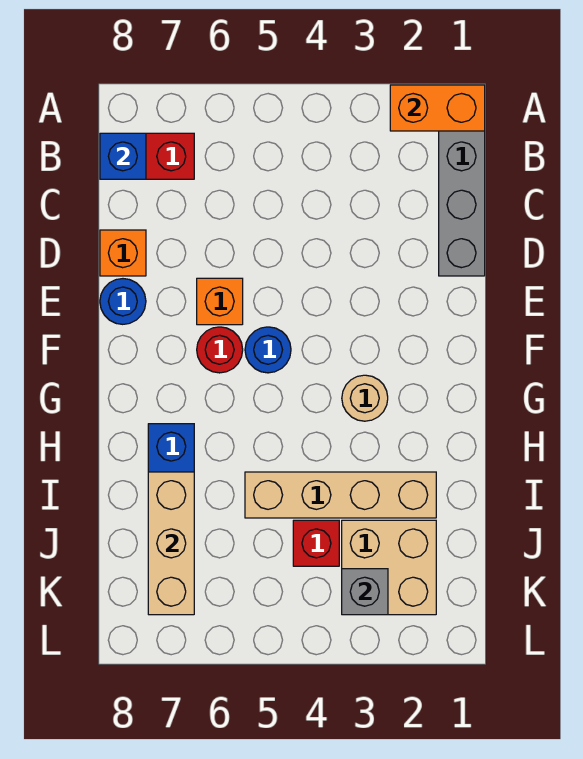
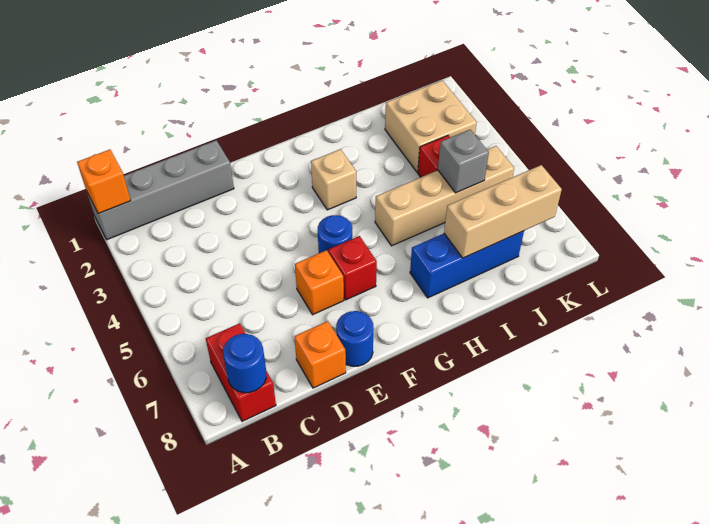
orange 1x2 brick [390,85,485,131] -> orange 1x1 brick [77,150,131,214]
blue 1x1 brick [100,133,146,179] -> blue 1x1 round brick [223,334,266,393]
red 1x1 round brick [197,327,243,373] -> red 1x1 brick [328,236,377,300]
tan 1x1 round brick [342,375,388,421] -> tan 1x1 brick [311,149,356,210]
tan 1x4 brick [245,472,436,518] -> tan 1x4 brick turned to [375,146,514,246]
grey 1x1 brick [342,569,388,615] -> grey 1x1 brick moved to [438,130,489,193]

